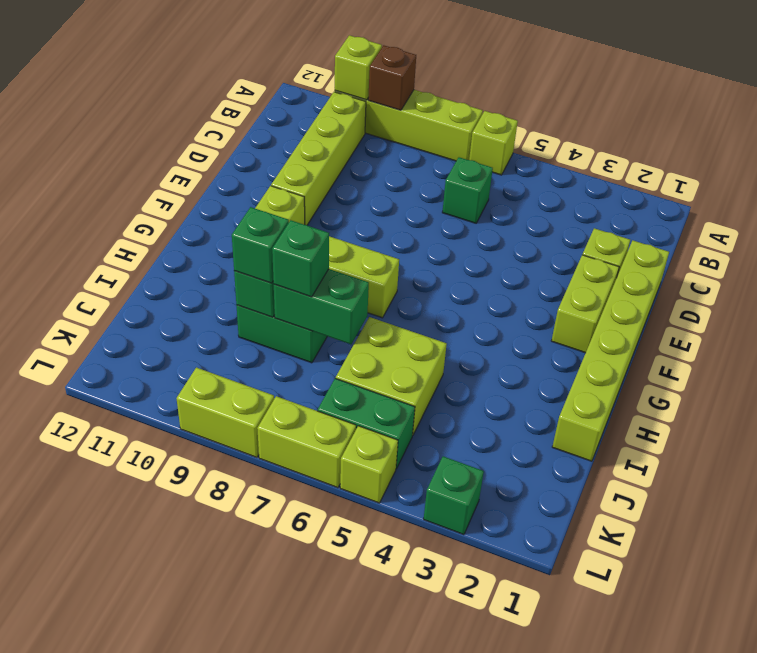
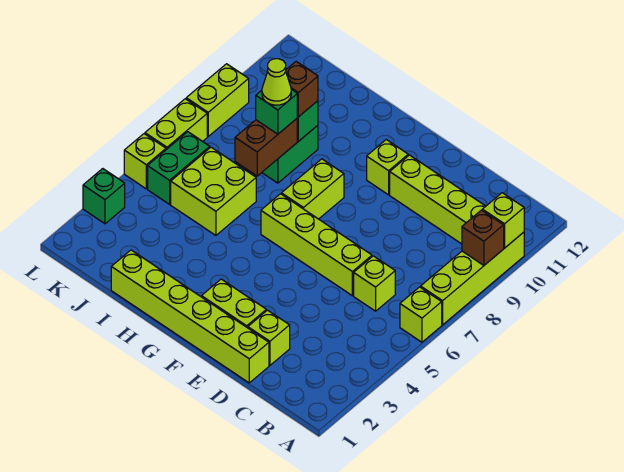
green 1x1 brick [442,157,493,223] -> lime 1x1 brick [354,256,395,311]
none -> lime 1x4 brick [261,194,372,296]
green 1x2 brick [274,269,369,344] -> brown 1x2 brick [235,119,297,176]
none -> lime 1x1 cone [262,59,291,105]
green 1x1 brick [232,207,289,283] -> brown 1x1 brick [286,62,318,117]

